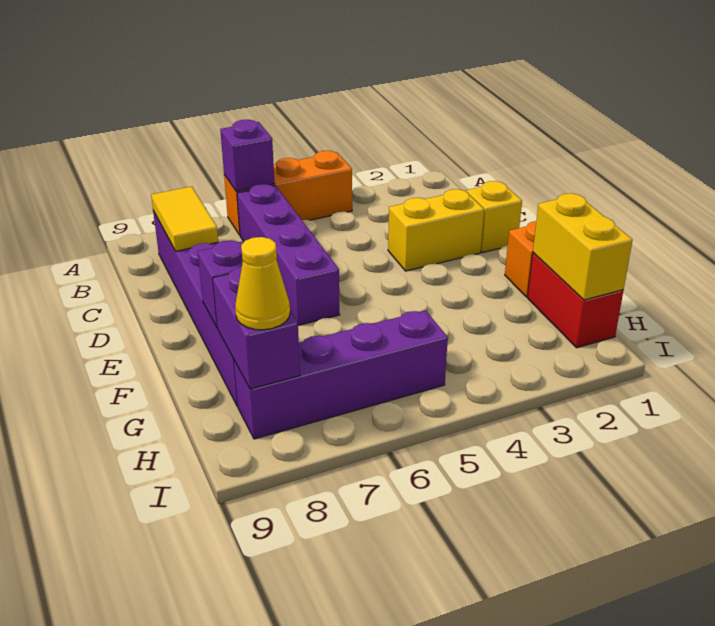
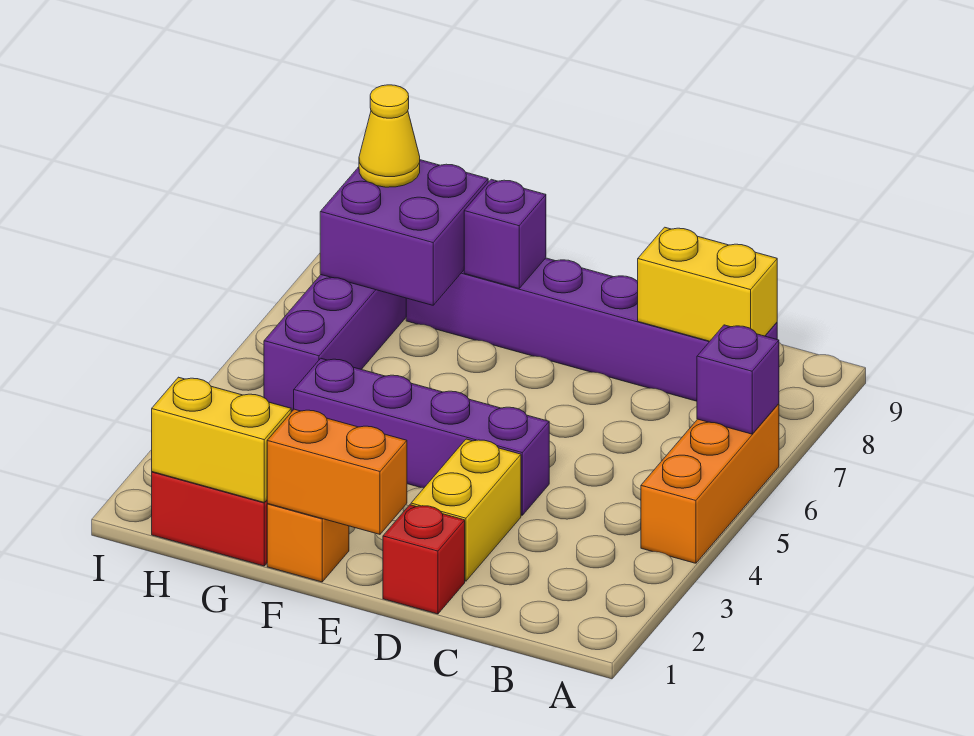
purple 1x4 brick [237,184,340,325] -> purple 1x4 brick moved to [294,358,549,515]
yellow 1x2 tile [151,186,218,251] -> yellow 1x2 brick [638,227,777,341]
yellow 1x1 brick [466,181,522,253] -> red 1x1 brick [383,505,465,614]
none -> orange 1x2 brick [267,409,407,534]
purple 1x2 brick [213,267,300,389] -> purple 2x2 brick [320,160,488,305]

